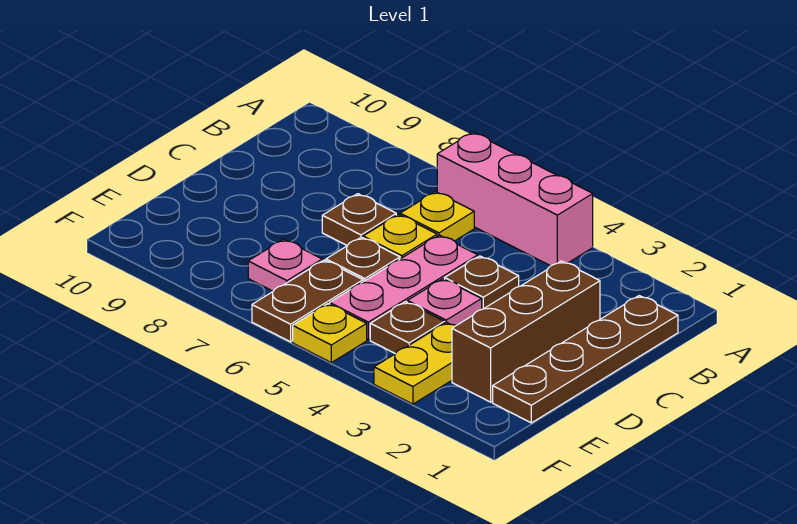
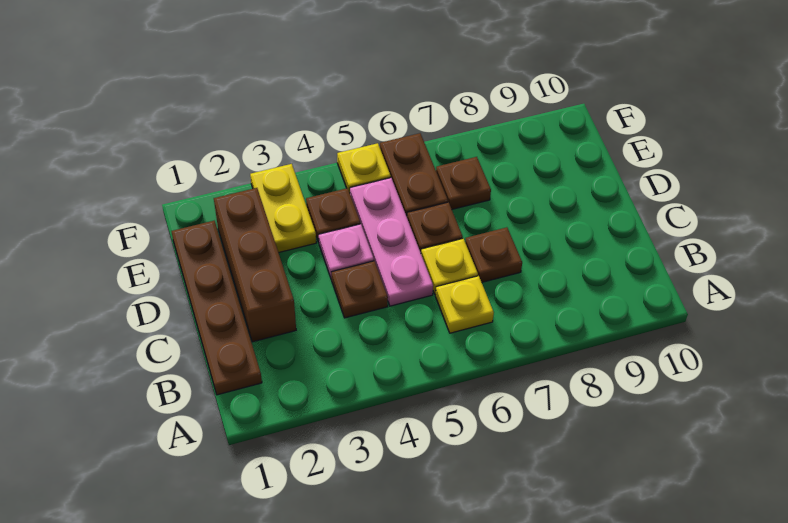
pink 1x3 brick [437,132,593,266] -> none
pink 1x1 plate [248,239,322,291] -> brown 1x1 plate [436,157,491,209]

